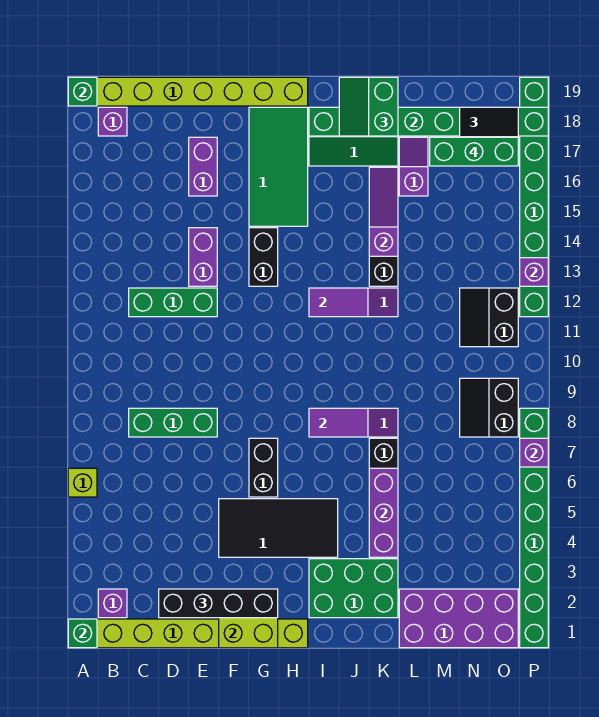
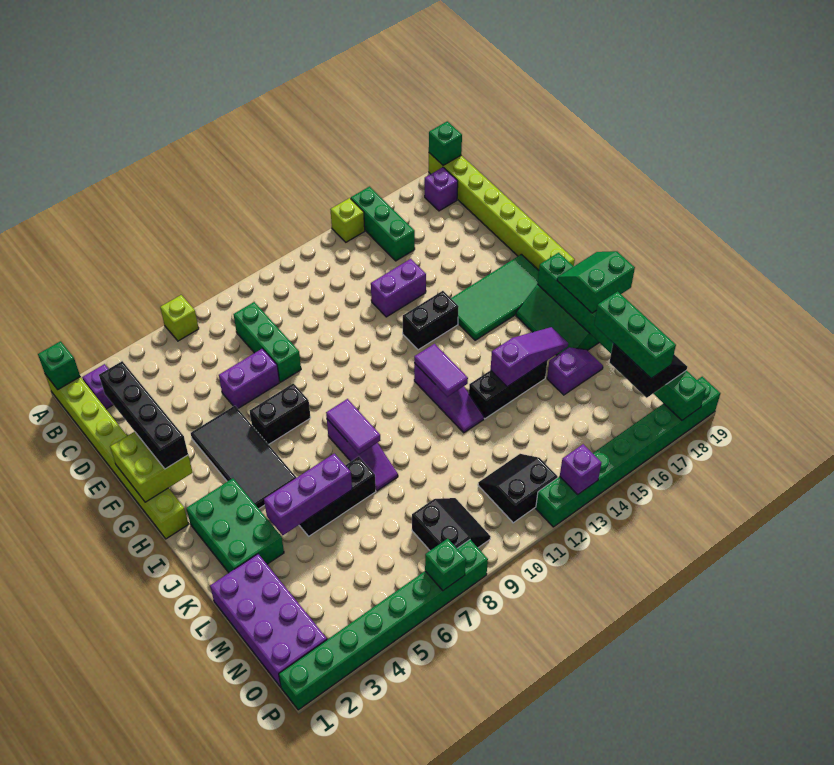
none -> lime 1x1 brick [330,198,365,242]
green 1x3 brick [129,288,217,317] -> green 1x3 brick moved to [351,187,415,261]
purple 1x2 brick [189,137,217,196] -> purple 1x2 brick moved to [219,348,279,408]
black 2x2 slope [460,378,518,437] -> black 2x2 slope turned to [412,498,491,550]
purple 1x1 brick [520,438,548,467] -> green 1x1 brick [425,539,466,591]

